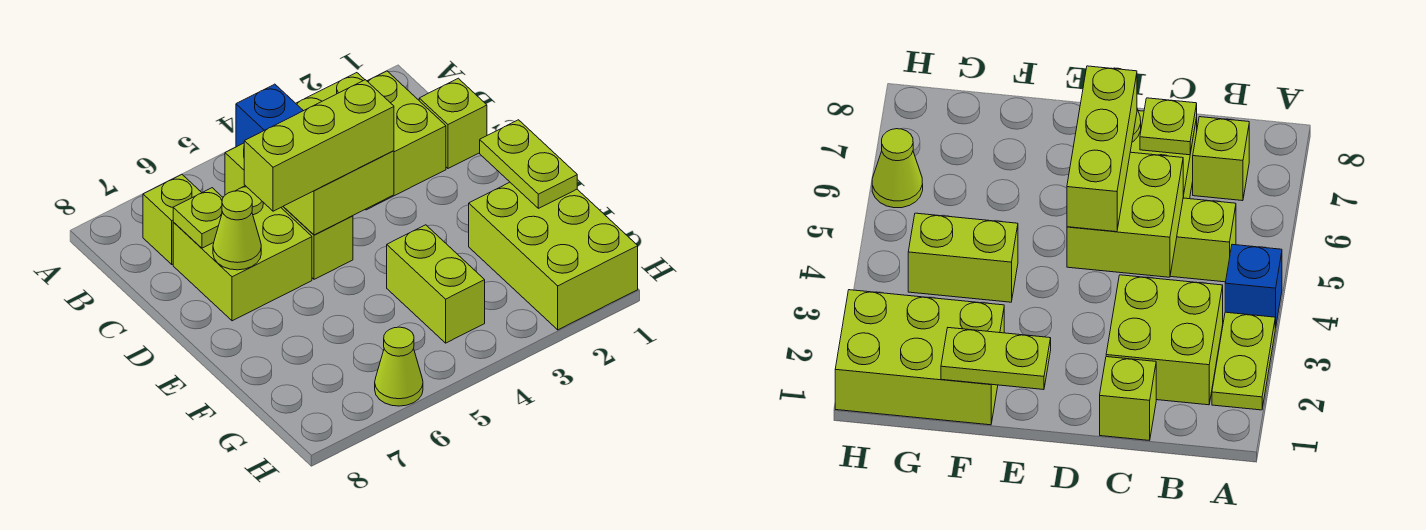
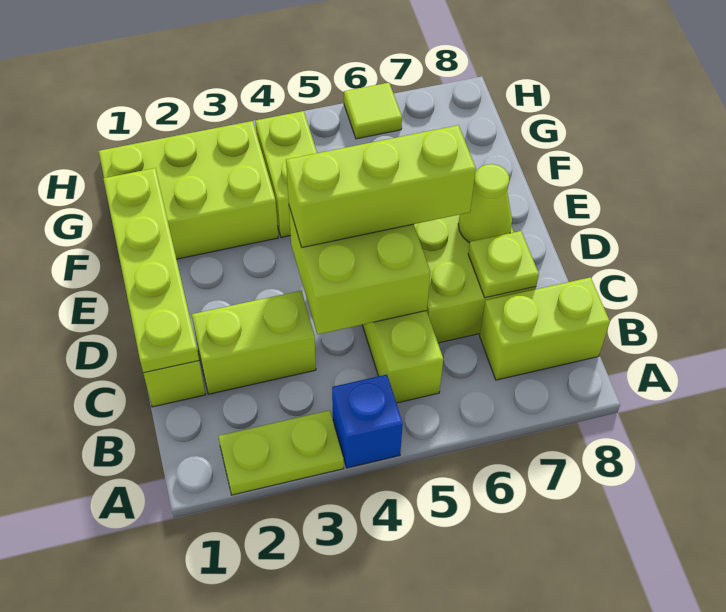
lime 2x2 brick [365,71,446,210] -> lime 1x2 brick [191,291,316,394]
lime 1x1 brick [143,174,202,264] -> lime 1x2 brick [480,277,610,380]
lime 1x2 plate [480,120,577,208] -> lime 1x4 plate [104,168,199,373]
lime 2x3 brick [469,182,638,330] -> lime 2x3 brick turned to [99,121,278,259]
lime 1x1 cone [375,327,423,406] -> lime 1x1 tile [344,83,402,139]

